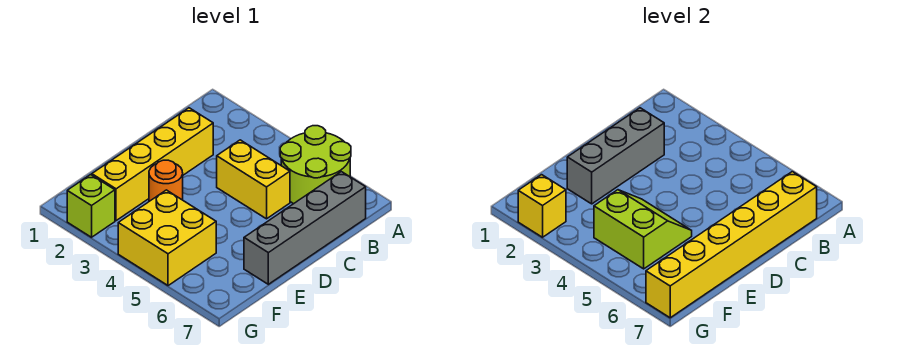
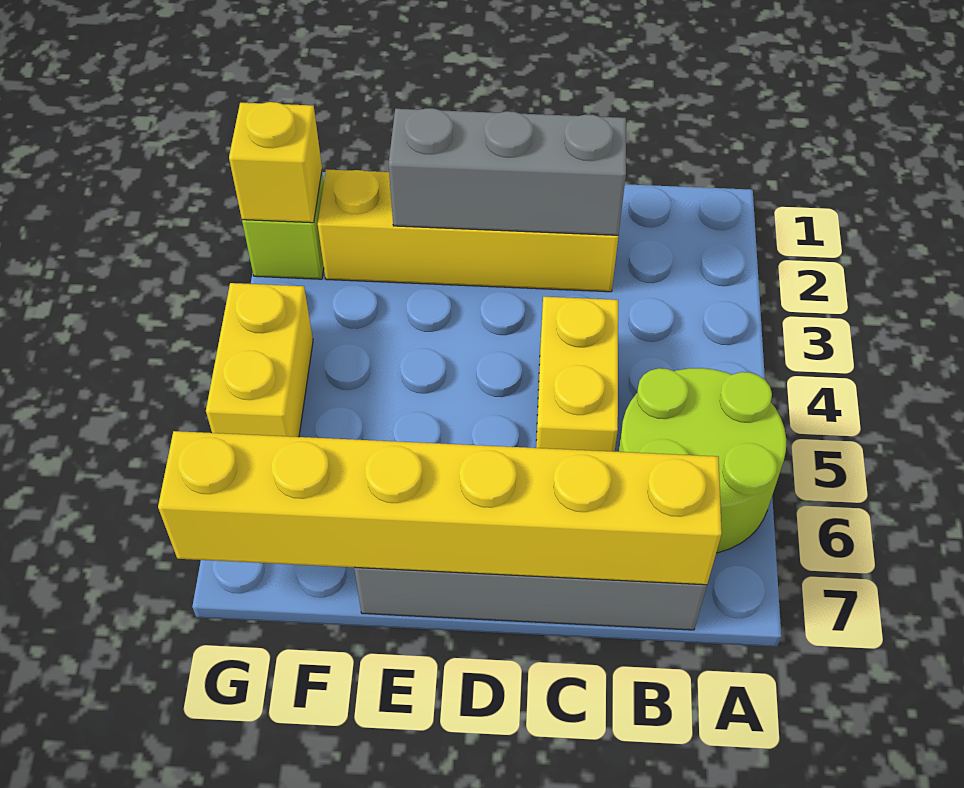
orange 1x1 round brick [149,160,183,201] -> none
lime 2x2 slope [594,190,692,269] -> none
yellow 2x2 brick [118,190,216,286] -> yellow 1x2 brick [206,283,313,437]

